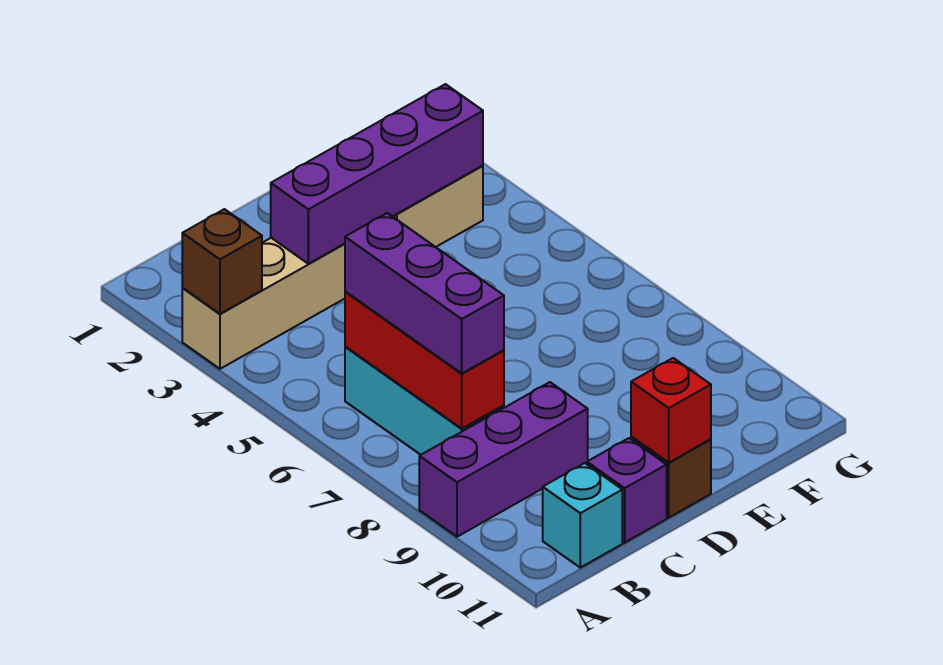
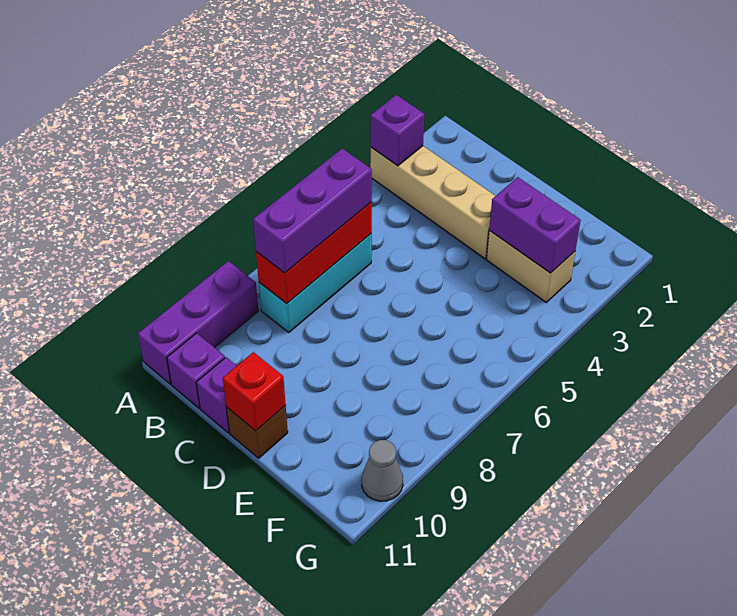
brown 1x1 brick [182,209,262,314] -> purple 1x1 brick [371,95,424,166]
purple 1x3 brick [419,382,588,537] -> purple 1x3 brick turned to [138,261,258,384]
cyan 1x1 brick [543,463,622,568] -> purple 1x1 brick [167,333,225,408]
purple 1x4 brick [271,84,483,264] -> purple 1x2 brick [489,177,581,273]
none -> grey 1x1 cone [362,440,403,501]

